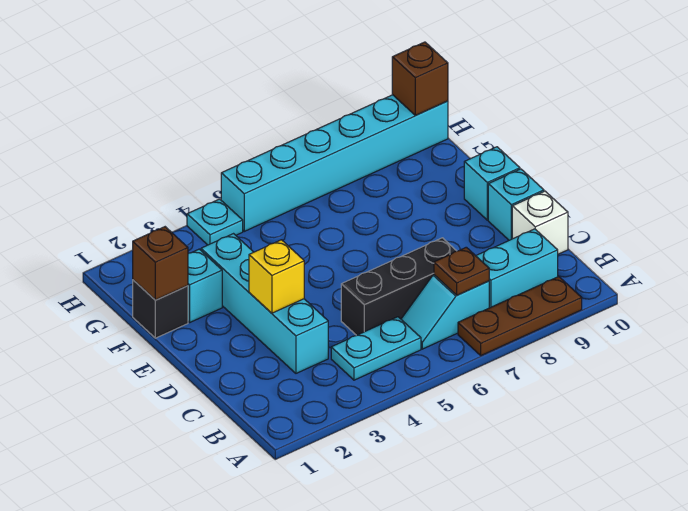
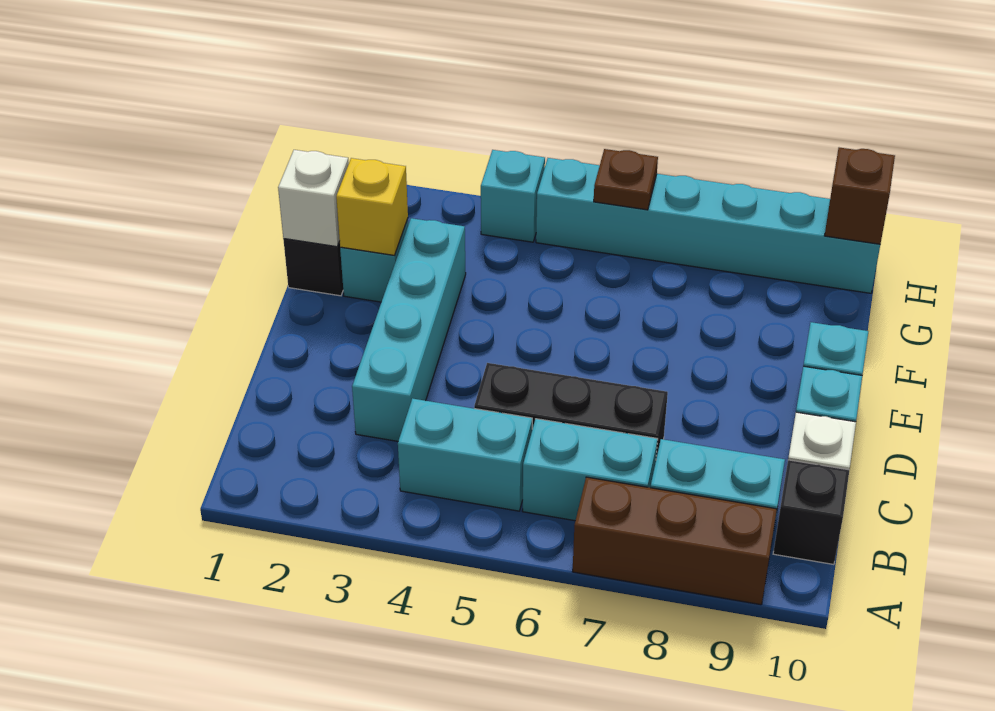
brown 1x3 plate [458,277,582,356] -> brown 1x3 brick [573,477,777,605]
cyan 1x2 plate [331,317,421,380] -> cyan 1x2 brick [398,398,532,511]
cyan 1x2 slope [401,275,489,349] -> cyan 1x2 brick [523,419,658,521]
brown 1x1 plate [434,247,489,295] -> brown 1x1 plate moved to [594,149,658,210]
none -> black 1x1 brick [773,460,849,565]
yellow 1x1 brick [249,240,304,313] -> yellow 1x1 brick moved to [336,158,408,255]
brown 1x1 brick [133,227,188,300] -> white 1x1 brick [278,150,349,247]
cyan 1x1 plate [187,199,243,245] -> cyan 1x1 brick [481,150,545,242]

